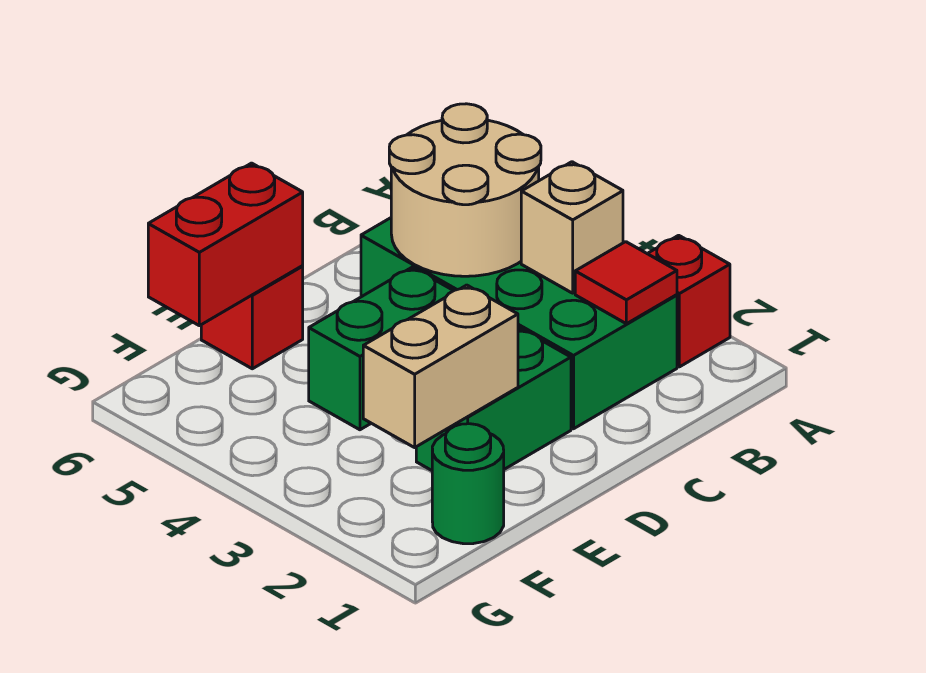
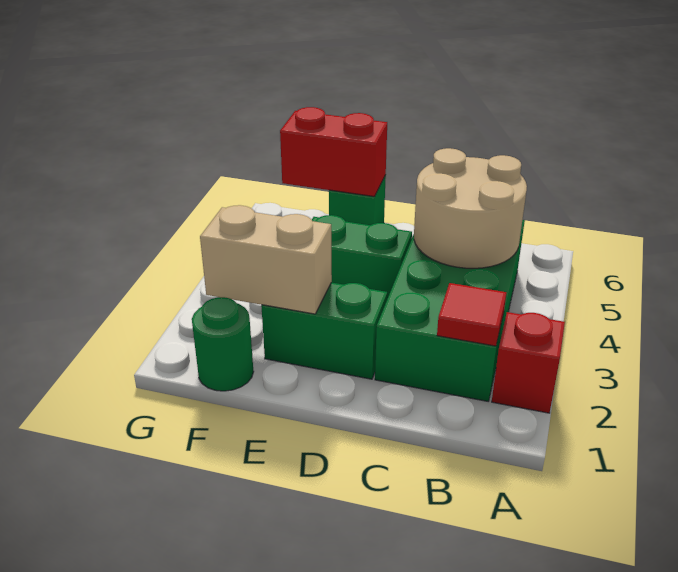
tan 1x1 brick [521,162,623,293] -> none
red 1x1 brick [201,266,303,369] -> green 1x1 brick [329,175,386,225]

